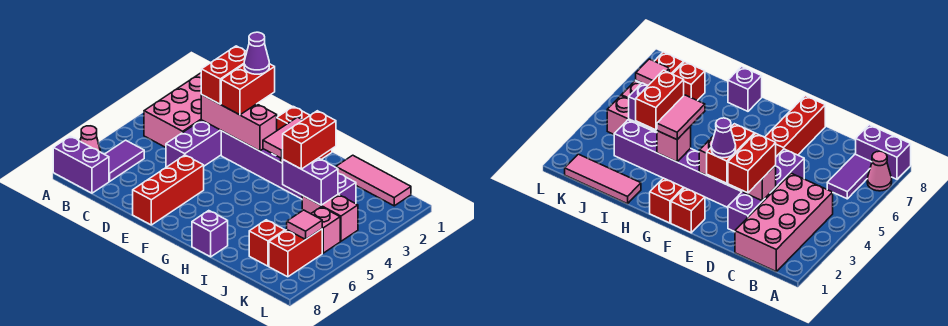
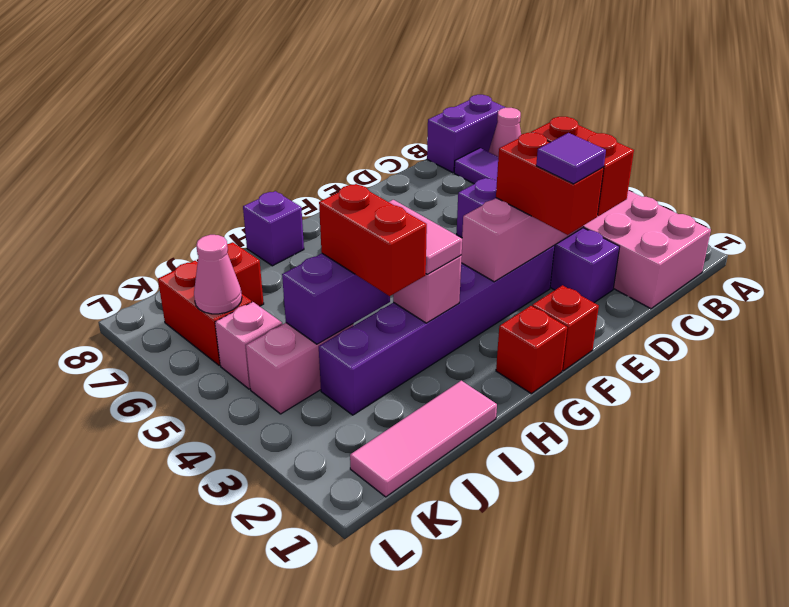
purple 1x1 cone [244,32,269,74] -> purple 1x1 tile [536,133,606,184]
red 1x3 brick [133,155,204,225] -> none
pink 1x1 tile [287,210,322,239] -> pink 1x1 cone [194,235,242,314]

